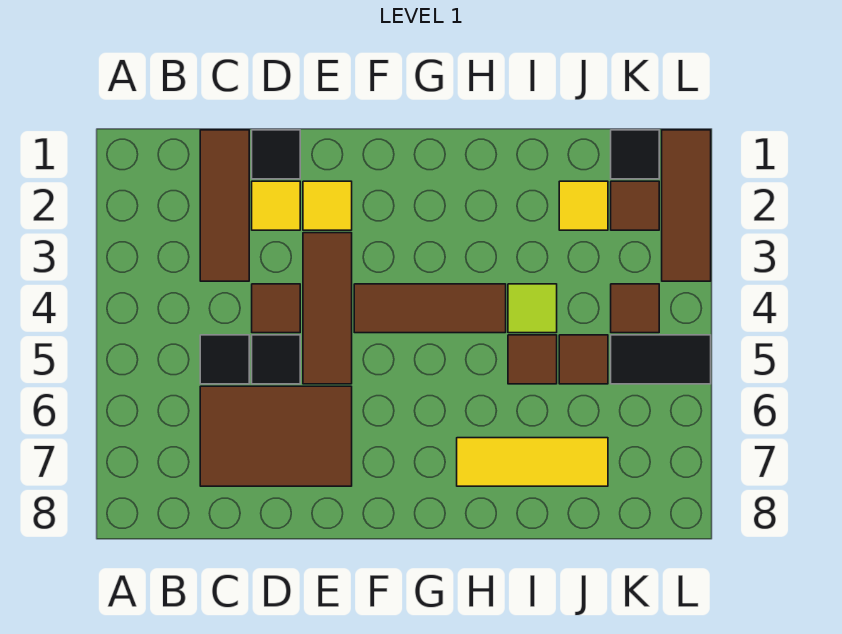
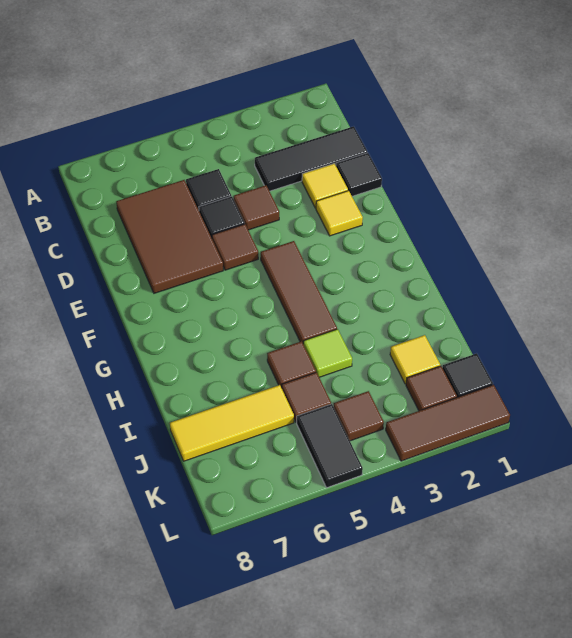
brown 1x3 tile [200,130,249,281] -> black 1x3 tile [255,126,367,191]
brown 1x3 tile [303,233,352,384] -> brown 1x1 tile [212,224,258,270]
yellow 1x3 tile [457,438,608,486] -> yellow 1x3 tile turned to [170,385,294,461]

